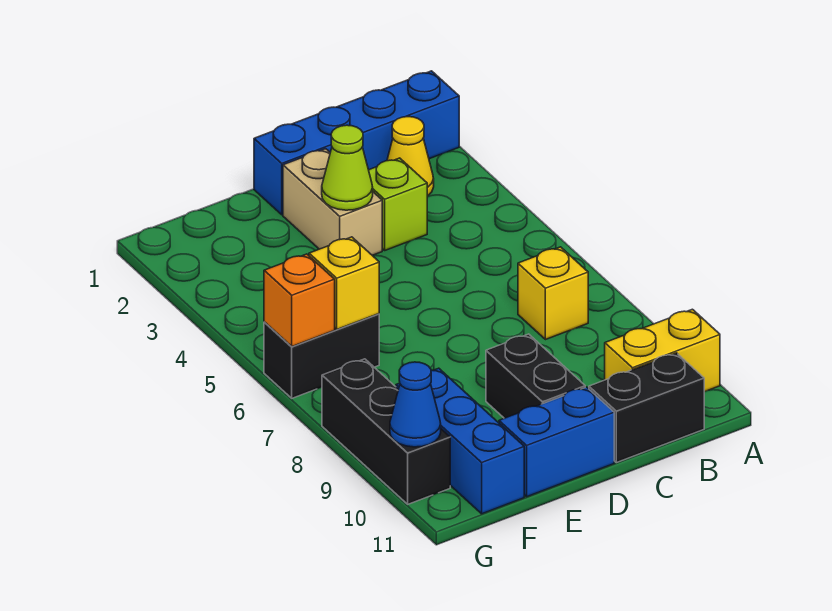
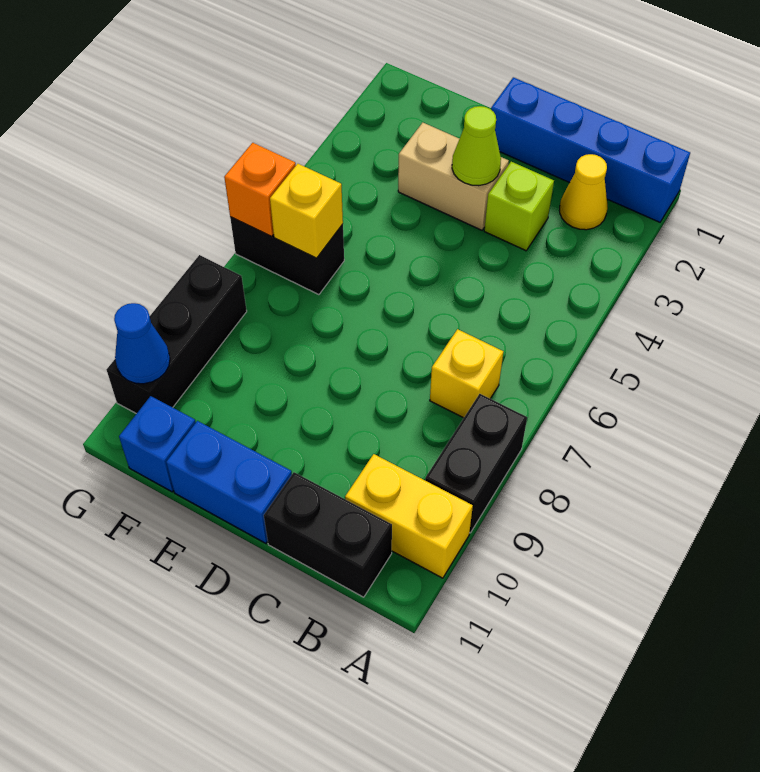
tan 1x2 brick [283,149,382,255] -> tan 1x2 brick turned to [398,123,509,230]
black 1x2 brick [486,334,585,418] -> black 1x2 brick moved to [425,394,527,533]
blue 1x3 brick [396,368,524,514] -> blue 1x1 brick [119,396,196,492]

